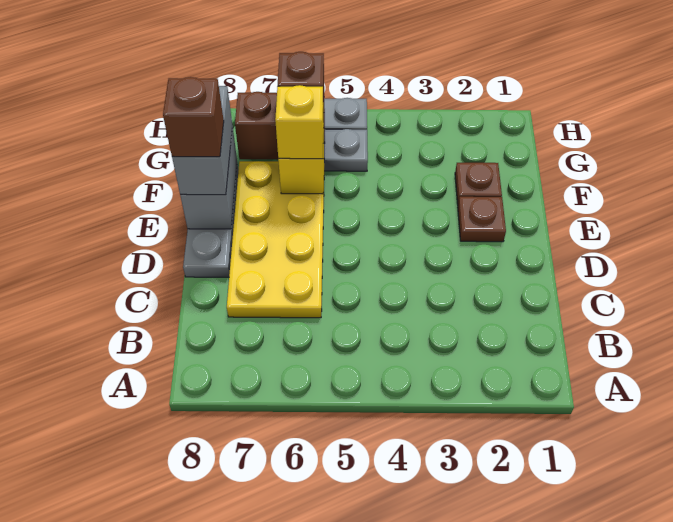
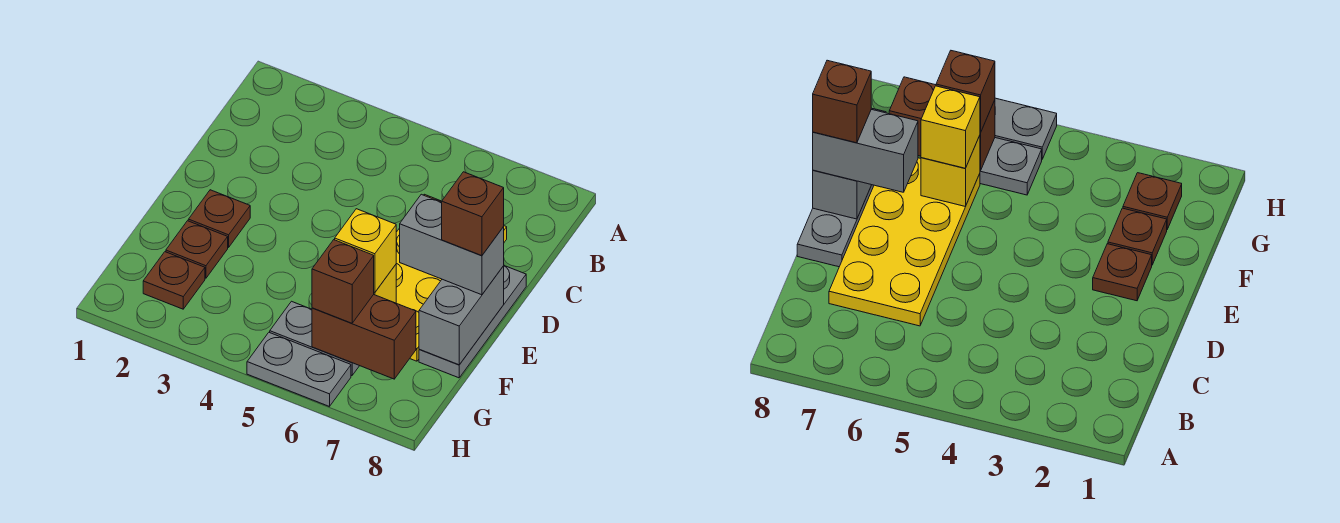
grey 1x2 brick [172,86,232,195] -> grey 1x2 brick turned to [400,194,504,295]
none -> brown 1x1 plate [143,252,205,309]

